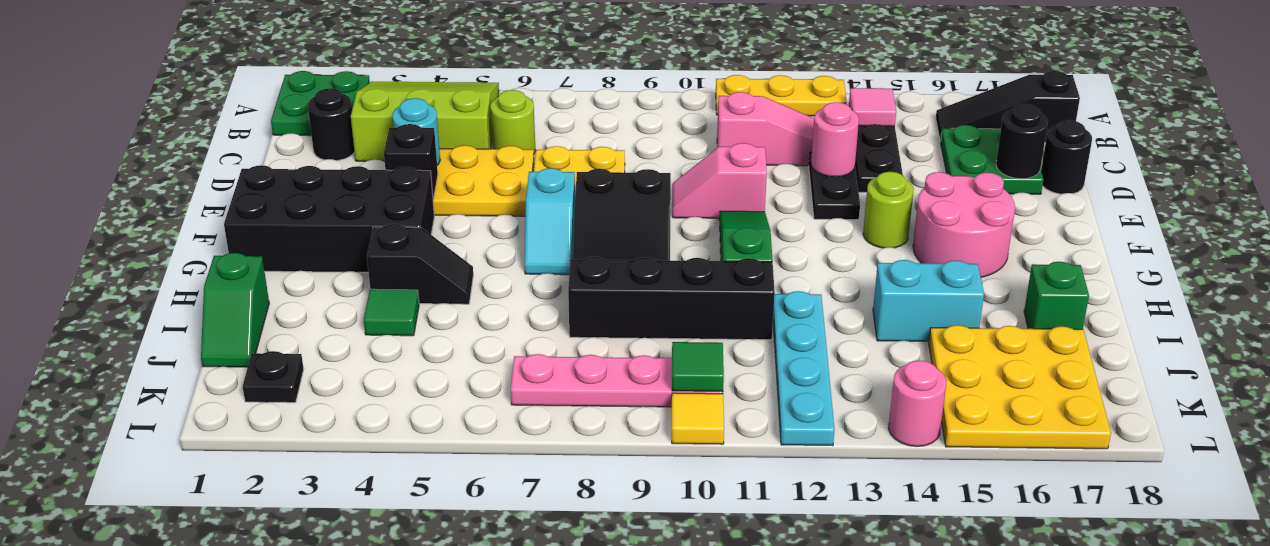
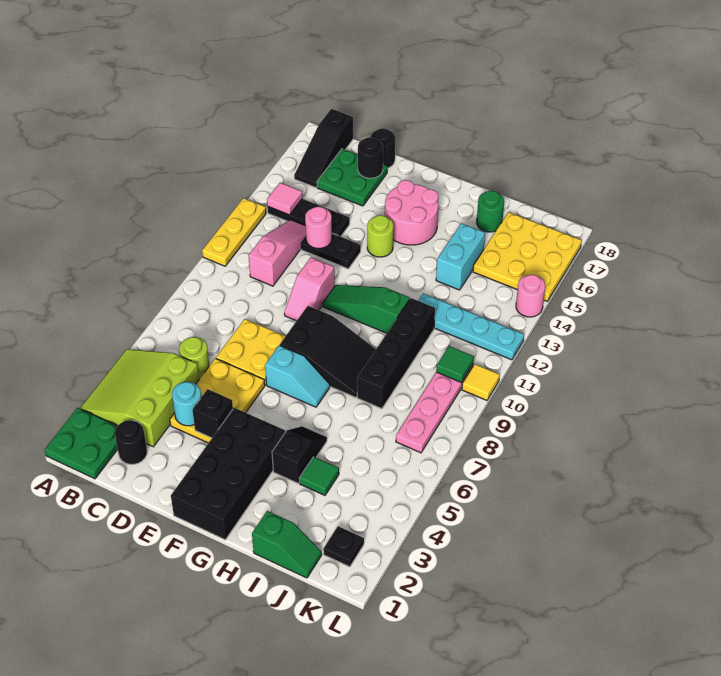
green 1x1 brick [1024,262,1089,329] -> green 1x1 round brick [477,191,504,232]

